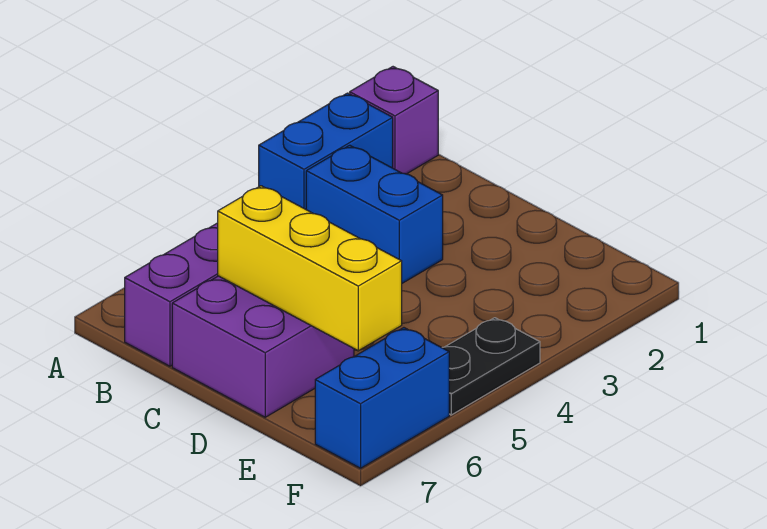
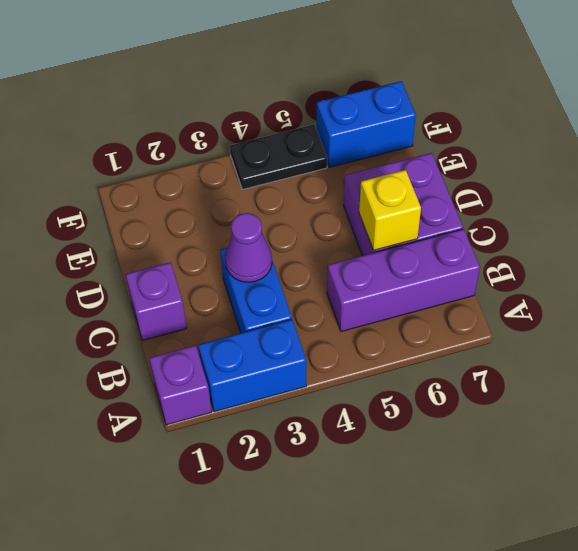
none -> purple 1x1 brick [126,262,187,341]
none -> purple 1x1 cone [225,213,272,282]
yellow 1x3 brick [218,186,402,351] -> yellow 1x1 brick [359,170,421,250]

